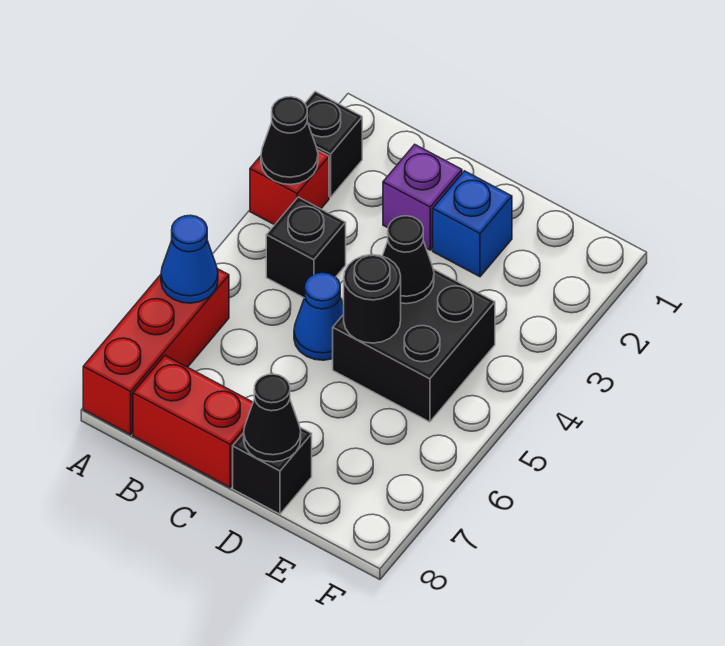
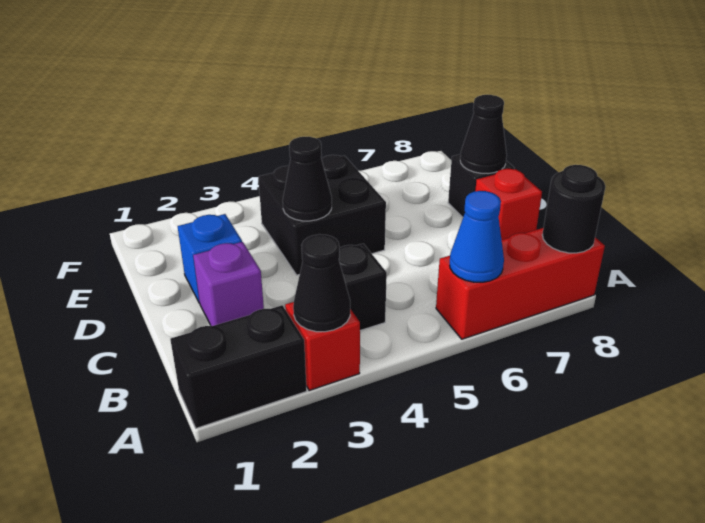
black 1x1 brick [305,92,362,197] -> black 1x2 brick [170,305,307,428]
red 1x2 brick [133,356,253,487] -> red 1x1 brick [475,169,542,240]
blue 1x1 cone [294,273,344,360] -> none
black 1x1 round brick [344,255,401,343] -> black 1x1 round brick moved to [542,165,606,253]

